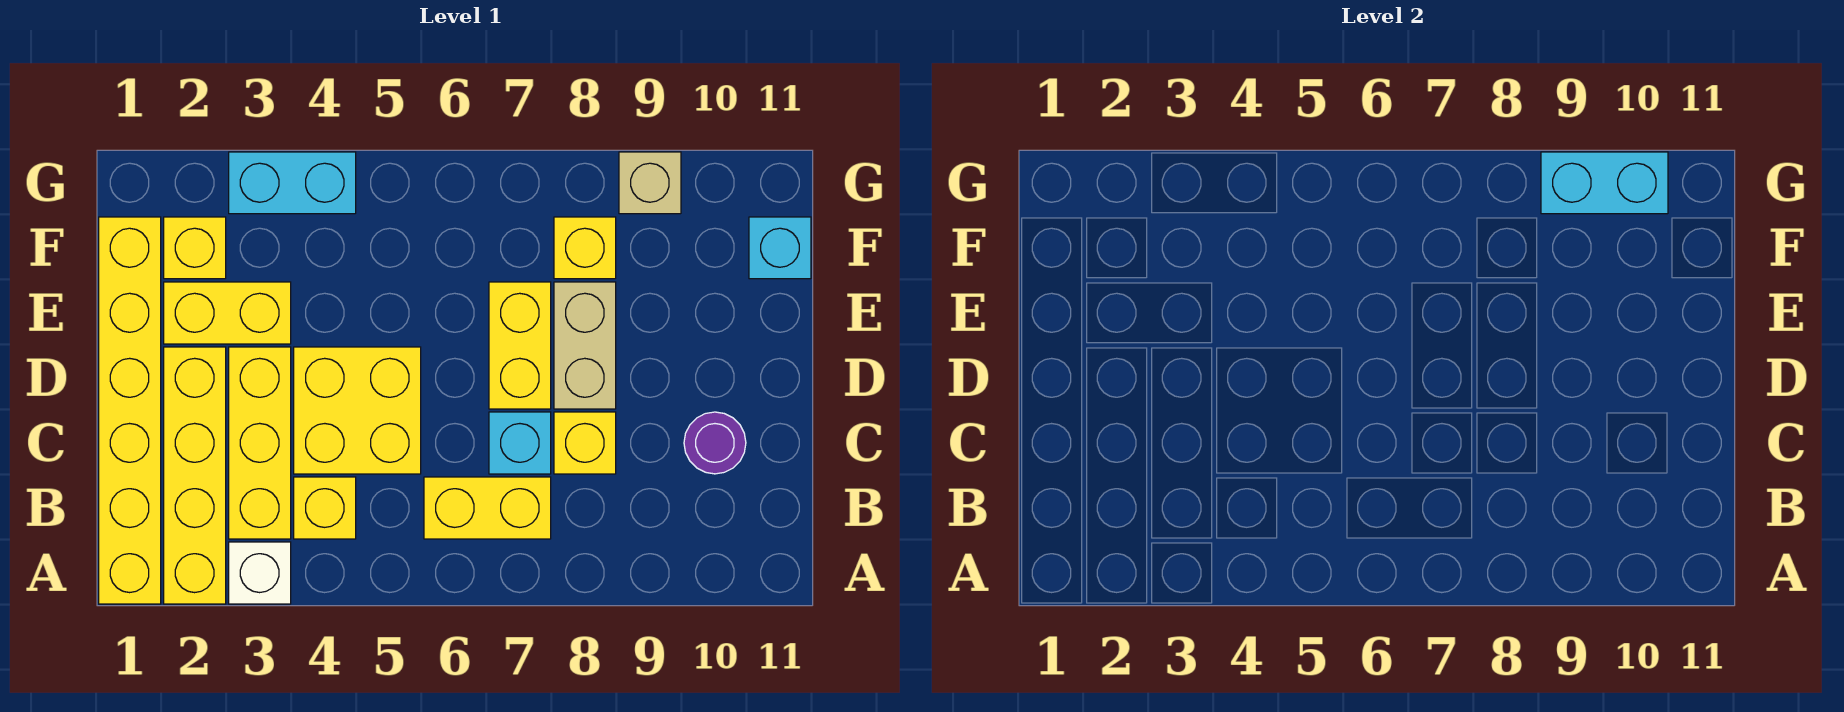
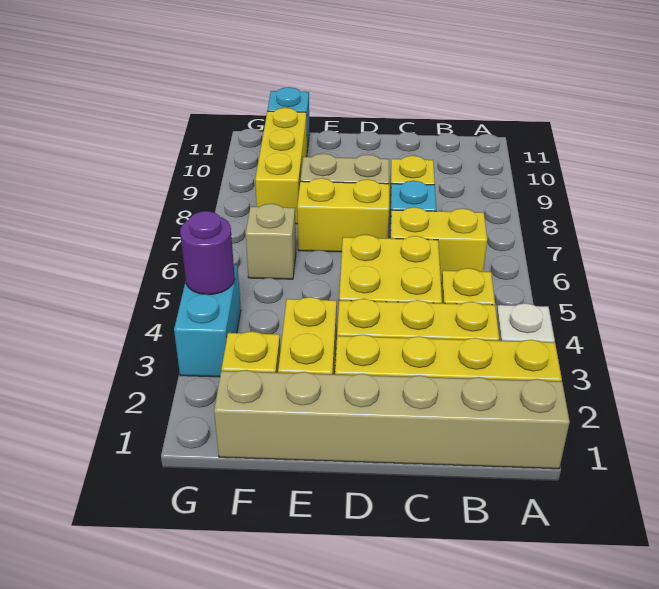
yellow 1x6 brick [99,217,161,604] -> tan 1x6 brick [214,370,570,469]
yellow 1x2 brick [424,477,551,539] -> yellow 1x2 brick turned to [390,207,487,283]
purple 1x1 round brick [684,412,746,474] -> purple 1x1 round brick moved to [180,211,235,295]
yellow 1x1 brick [554,217,616,279] -> yellow 1x3 brick [255,108,307,224]
tan 1x1 brick [619,152,681,214] -> tan 1x1 brick moved to [246,204,296,279]
cyan 1x2 brick [1541,152,1668,214] -> none

